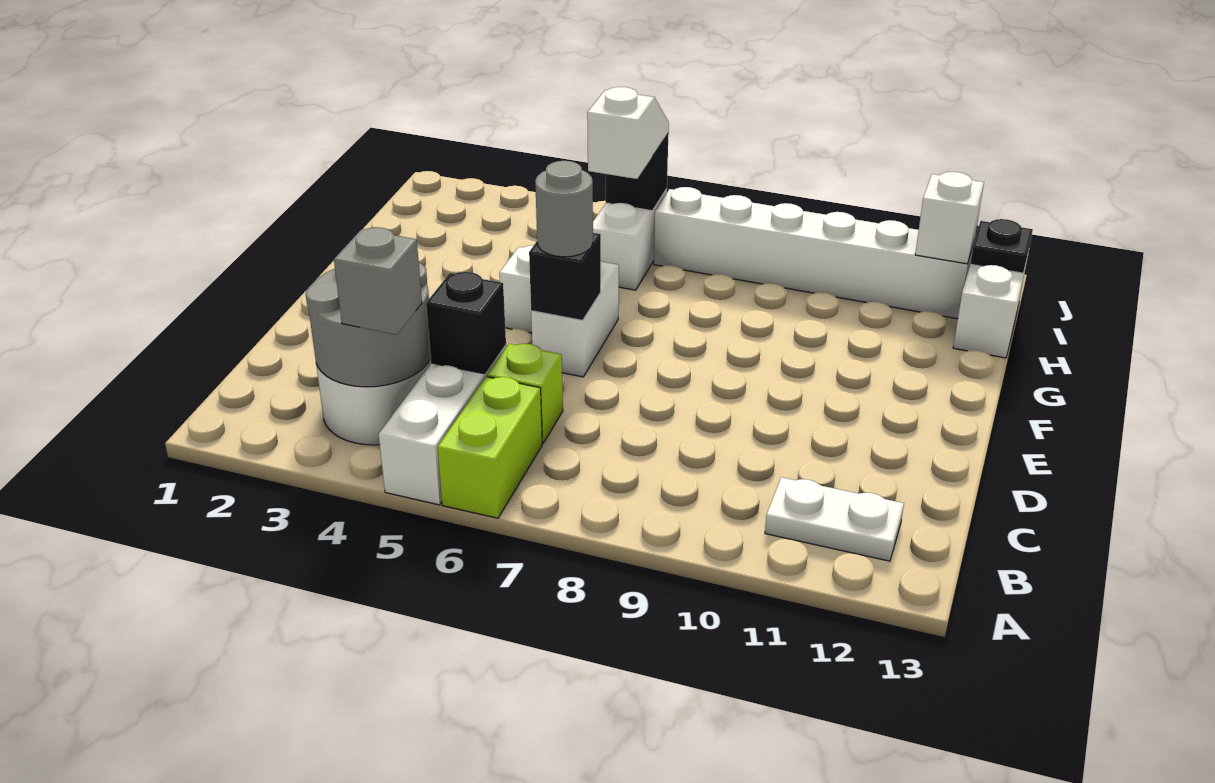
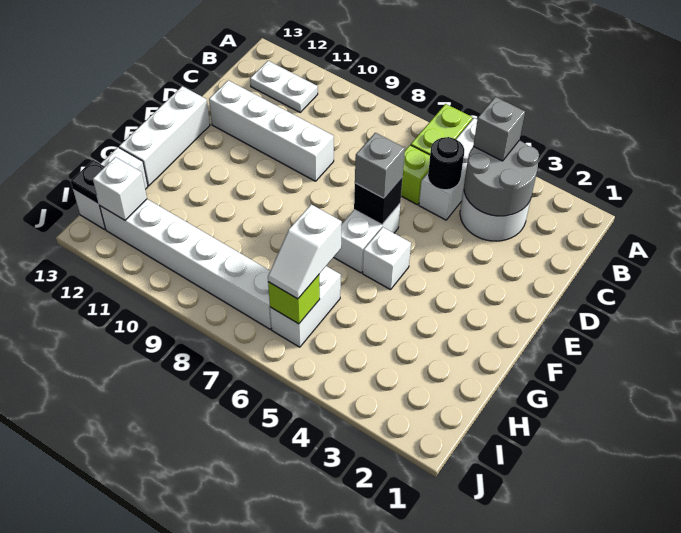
black 1x1 brick [426,272,506,374] -> black 1x1 round brick [428,137,464,190]
none -> white 1x4 brick [209,80,334,181]
grey 1x1 round brick [535,161,593,257] -> grey 1x1 brick [355,133,405,198]
none -> white 1x3 brick [119,86,210,186]
black 1x1 brick [606,134,668,211] -> lime 1x1 brick [268,275,320,324]

